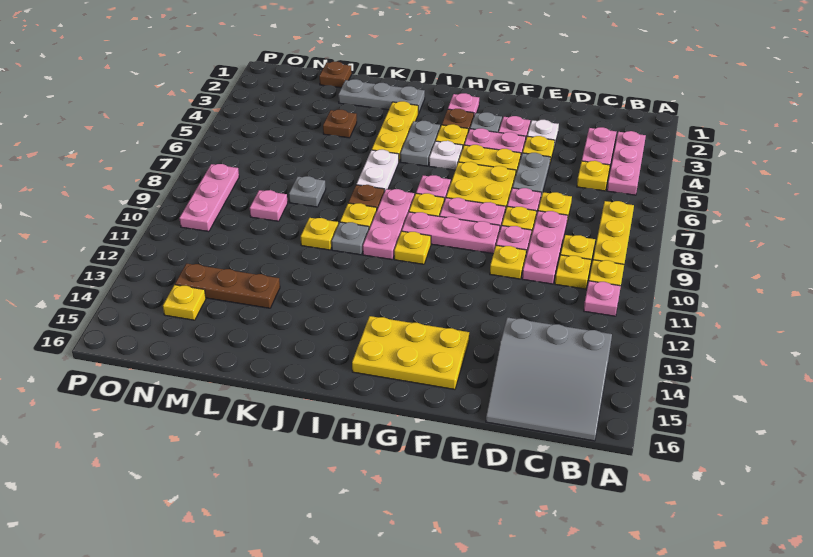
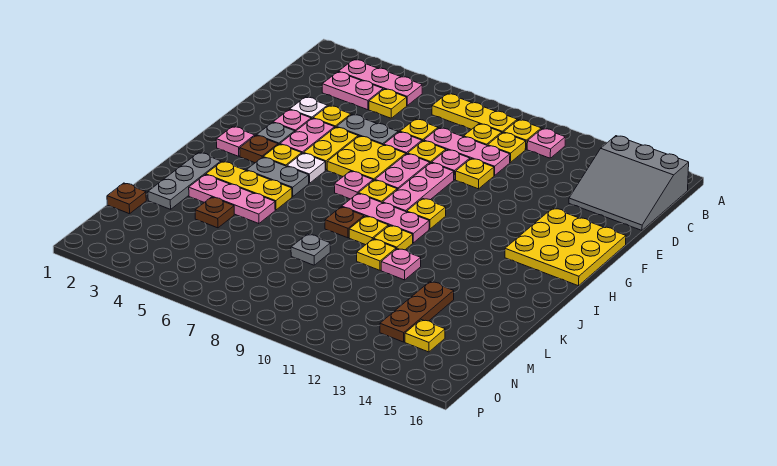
grey 3x3 slope [486,317,612,441] -> grey 3x3 slope turned to [569,136,689,230]
yellow 2x3 plate [352,316,469,389] -> yellow 3x3 plate [505,208,626,286]
white 1x2 plate [356,150,399,192] -> none
grey 1x1 plate [332,222,369,255] -> yellow 1x1 plate [374,225,413,250]
pink 1x1 plate [250,190,288,221] -> pink 1x1 plate moved to [381,248,421,280]
pink 1x3 plate [179,164,239,232] -> pink 1x3 plate moved to [189,175,275,224]

